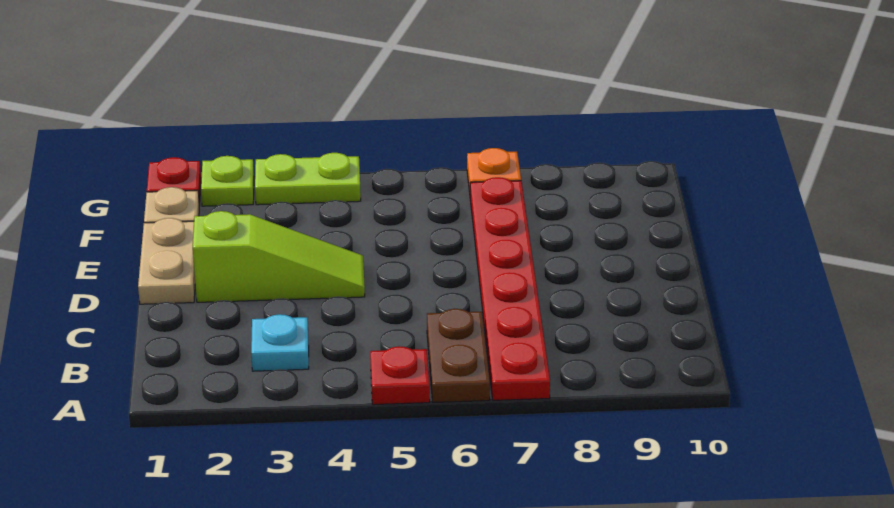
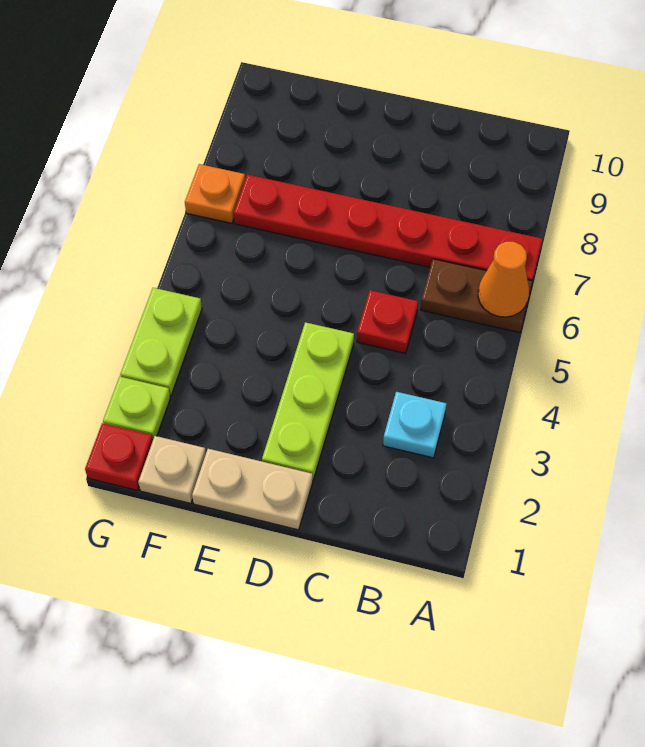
red 1x1 plate [370,346,430,405] -> red 1x1 plate moved to [357,290,418,353]
none -> orange 1x1 cone [478,242,529,317]
lime 1x3 slope [193,211,365,302] -> lime 1x3 plate [262,322,354,480]

